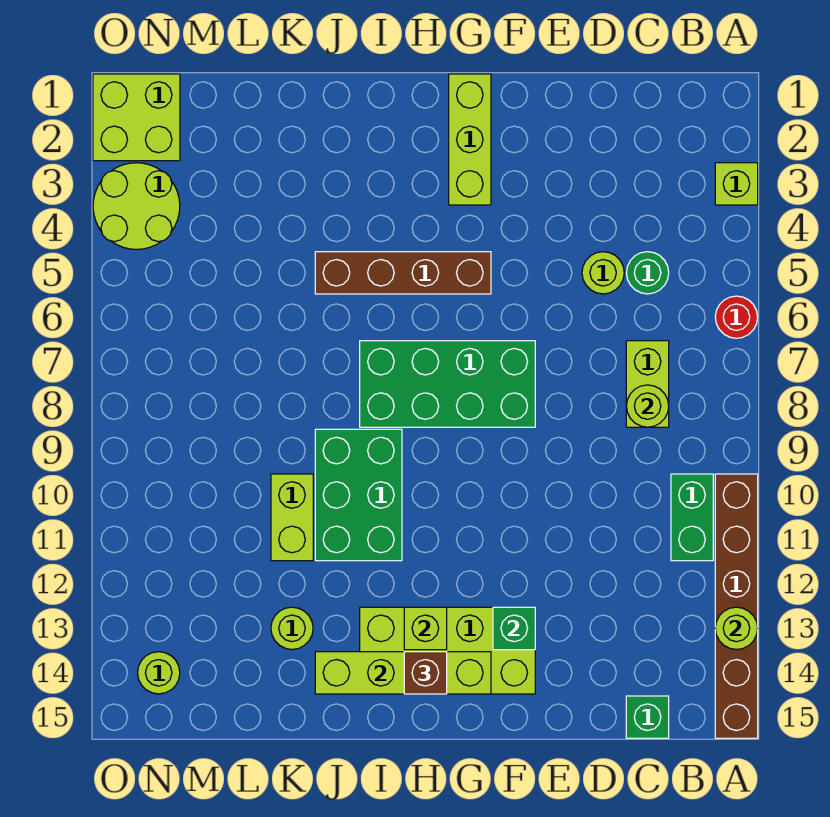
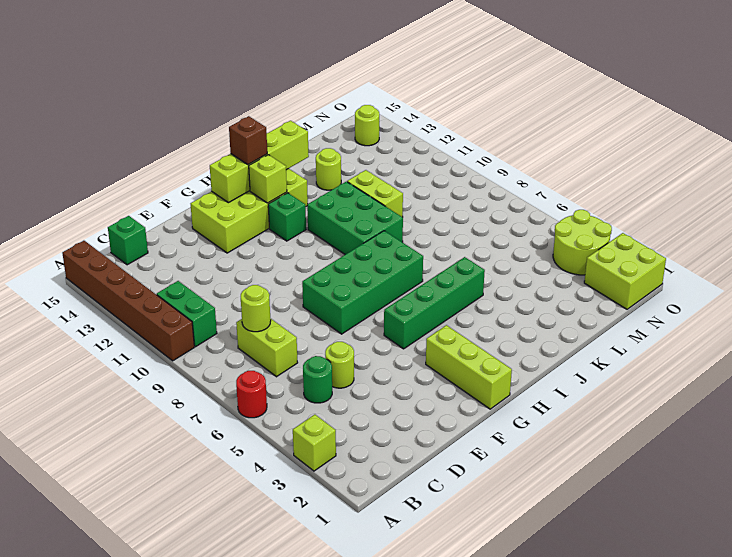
lime 1x1 round brick [715,607,758,649] -> none
green 1x1 brick [493,607,535,650] -> green 1x1 brick moved to [268,193,306,241]
brown 1x4 brick [315,252,491,294] -> green 1x4 brick [384,257,485,349]

